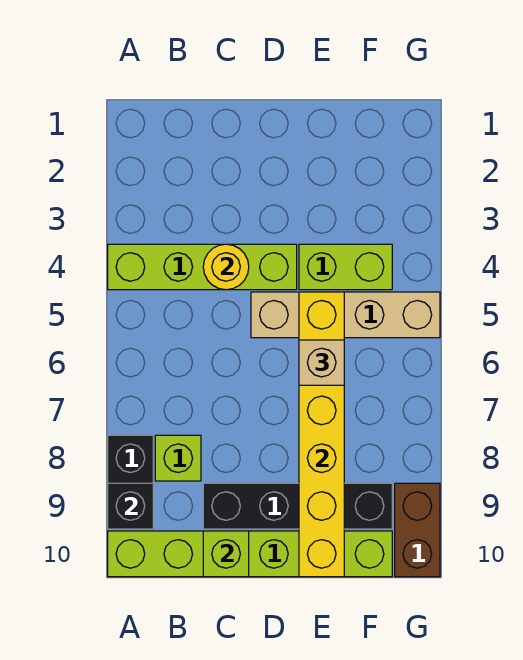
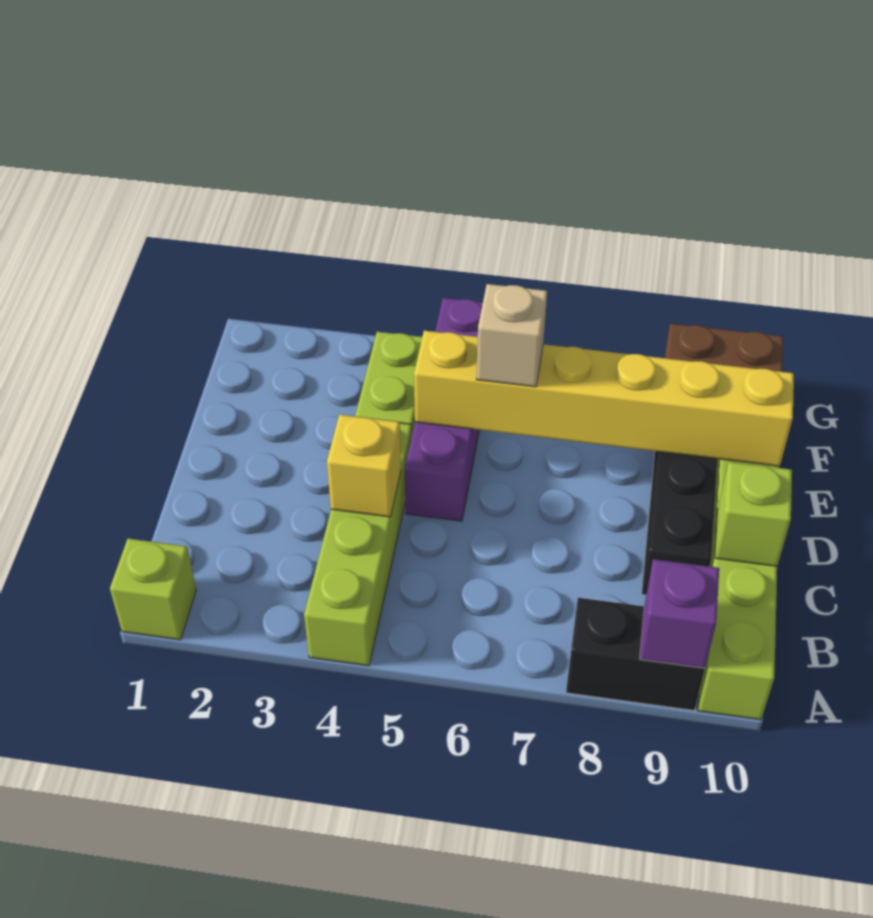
black 1x1 brick [108,483,153,529] -> purple 1x1 brick [640,559,719,668]
lime 1x1 brick [155,435,201,481] -> lime 1x1 brick moved to [110,539,196,640]
yellow 1x1 round brick [203,244,249,290] -> yellow 1x1 brick [327,415,401,517]
tan 1x4 brick [251,292,440,338] -> purple 1x4 brick [405,298,483,521]

